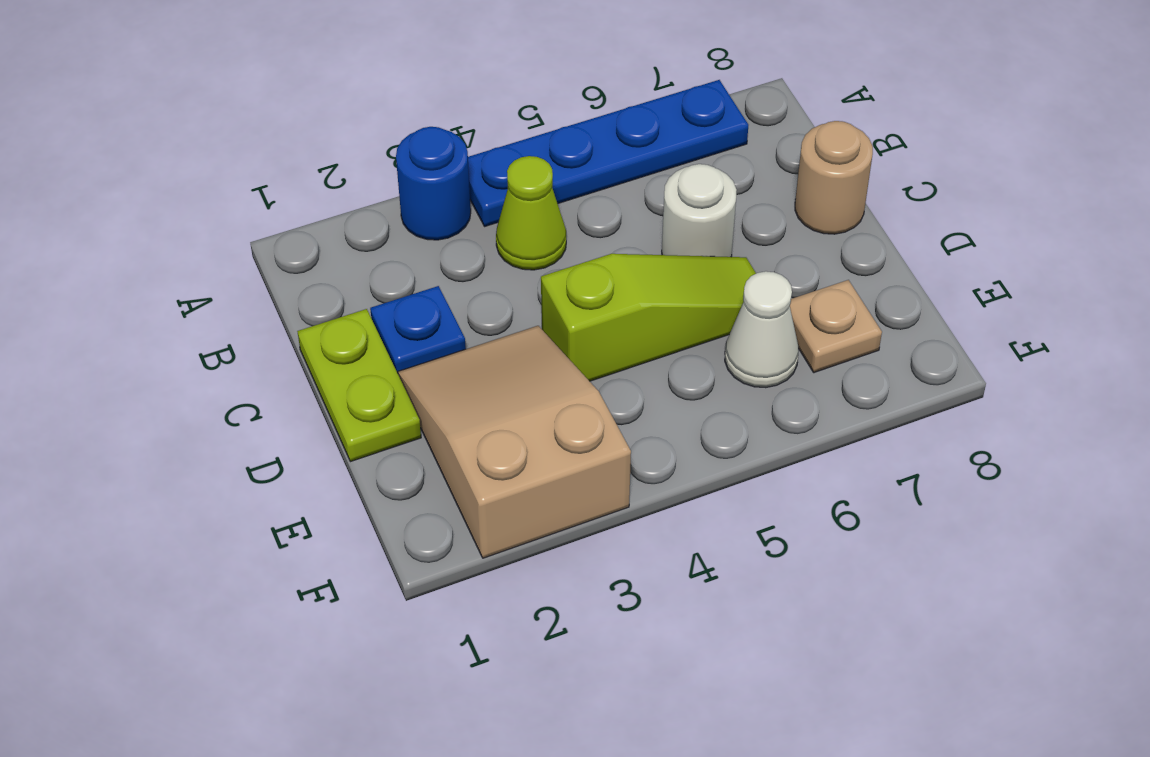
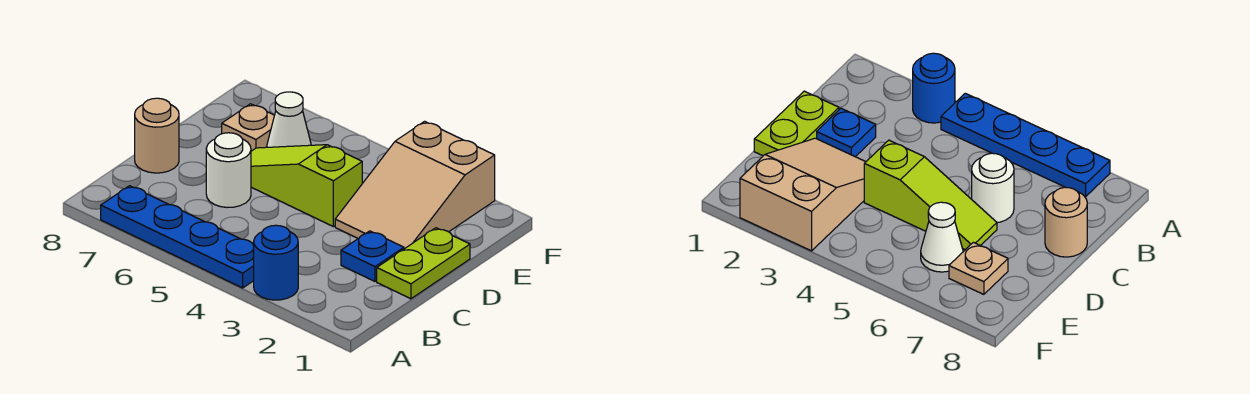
lime 1x1 cone [496,156,566,270] -> none

